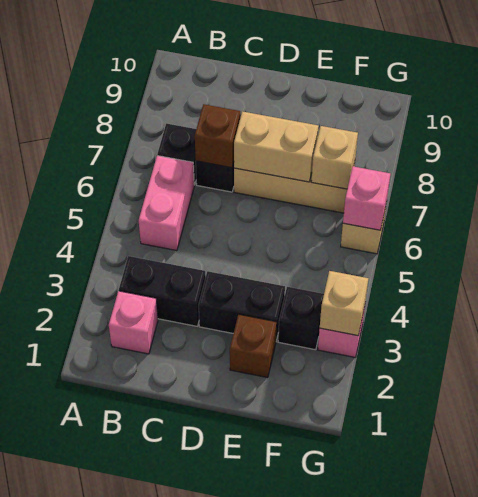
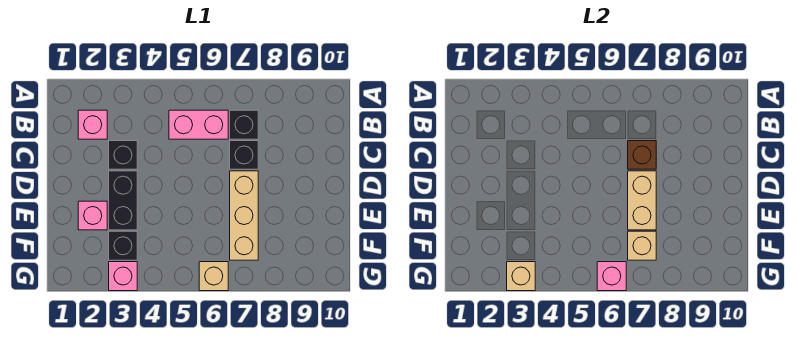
black 1x2 brick [119,256,206,326] -> black 1x1 brick [109,141,137,169]
brown 1x1 brick [230,314,277,378] -> pink 1x1 brick [78,201,107,230]

